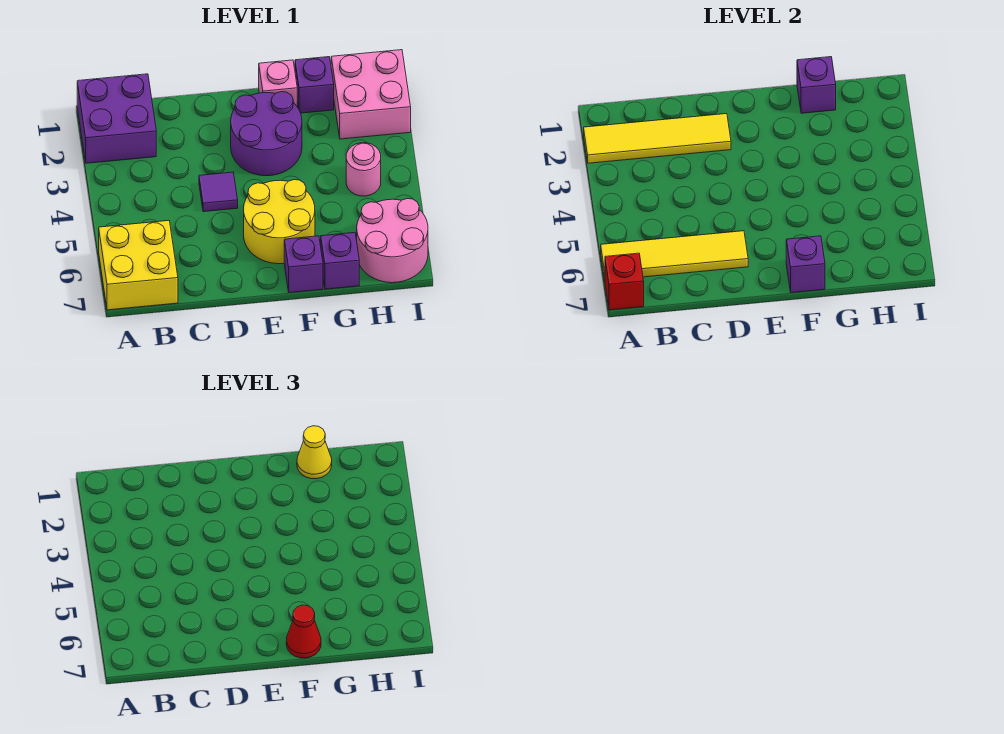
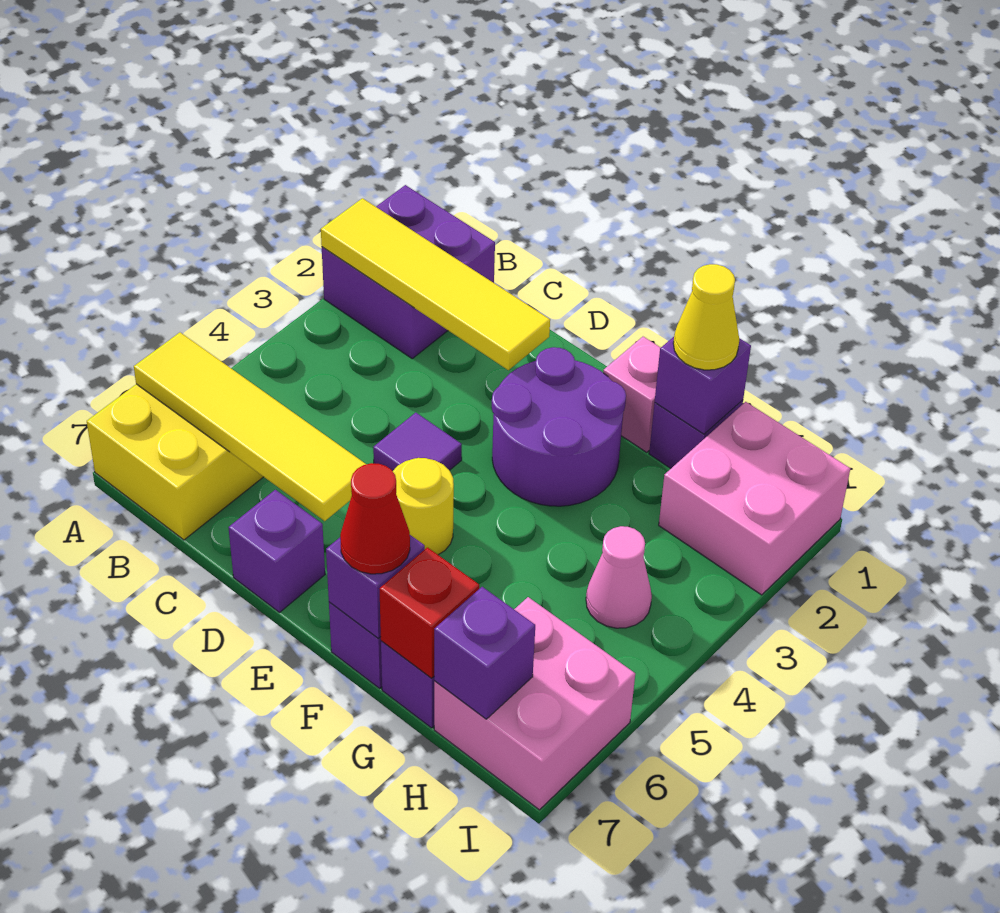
red 1x1 brick [605,253,644,310] -> red 1x1 brick moved to [379,547,479,678]
none -> purple 1x1 brick [228,490,325,612]
yellow 2x2 round brick [244,180,315,264] -> yellow 1x1 round brick [393,458,454,555]
pink 1x1 round brick [346,143,381,196] -> pink 1x1 cone [586,526,652,628]
pink 2x2 round brick [357,198,428,283] -> pink 2x2 brick [434,597,635,810]
none -> purple 1x1 brick [434,587,535,719]

